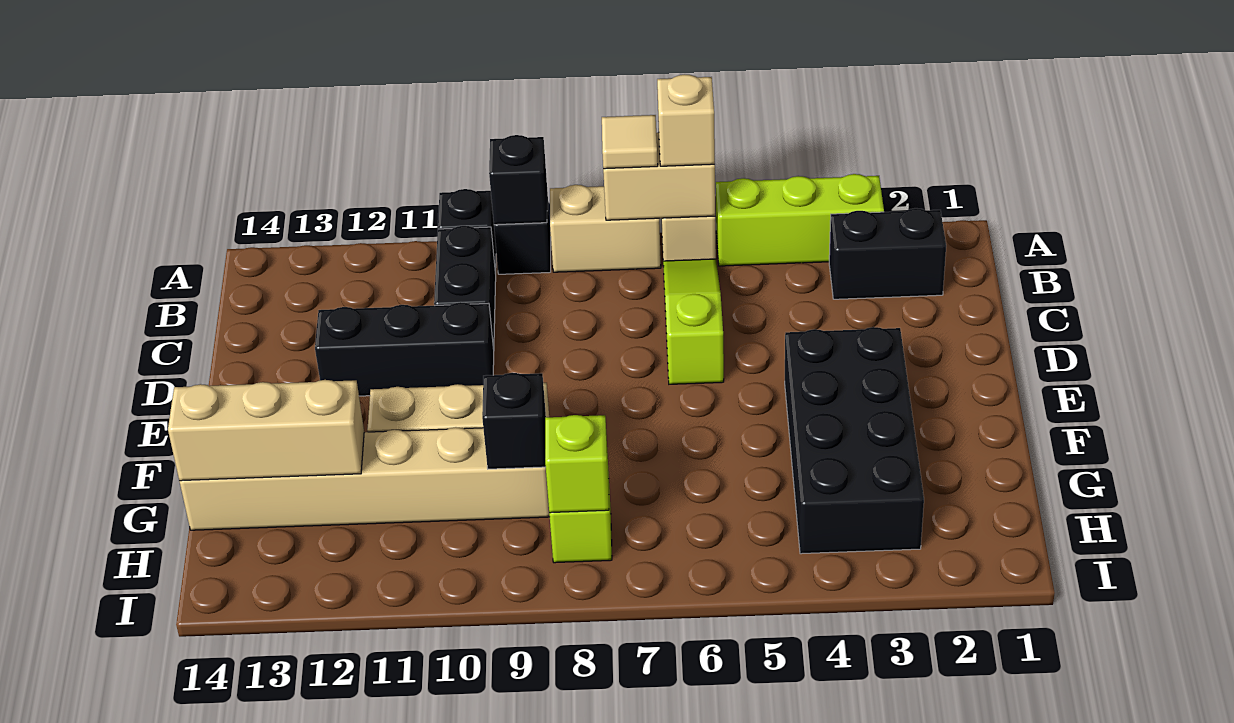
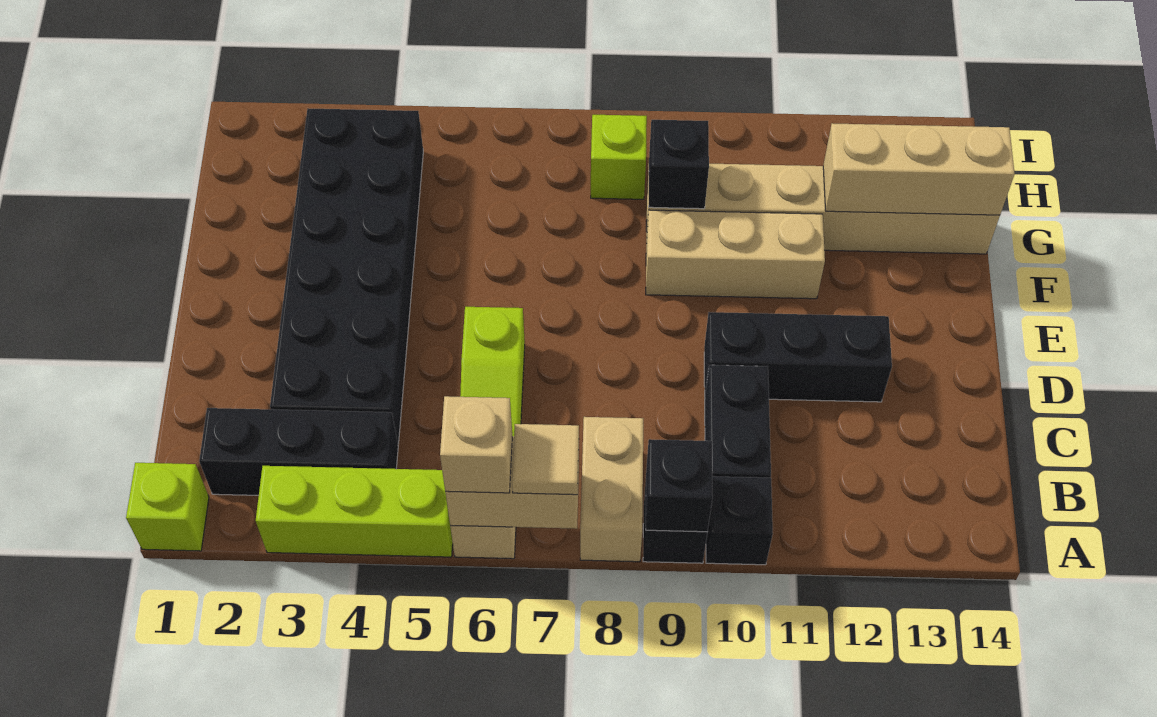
tan 1x2 brick [550,185,661,272] -> tan 1x2 brick turned to [580,417,643,562]
black 1x2 brick [829,208,946,299] -> black 1x3 brick [199,408,398,495]
black 2x4 brick [785,327,924,554] -> black 2x6 brick [270,108,423,444]
lime 1x1 brick [545,415,609,513] -> lime 1x1 brick moved to [126,463,209,551]

